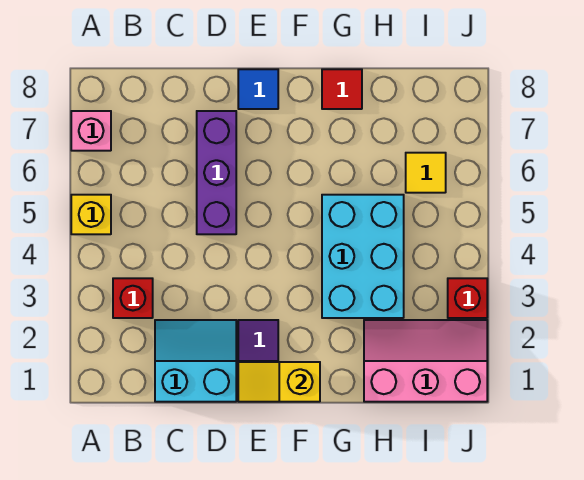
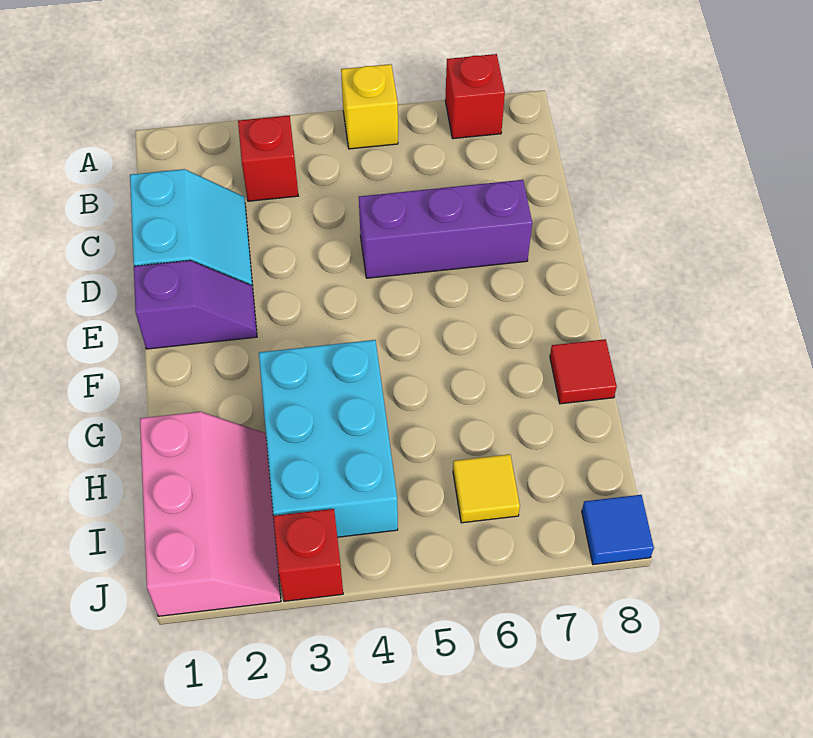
pink 1x1 brick [71,111,111,151] -> red 1x1 brick [445,54,505,139]
yellow 1x2 slope [238,362,320,402] -> none
blue 1x1 tile [238,69,278,109] -> blue 1x1 tile moved to [582,495,654,565]
cyan 2x3 brick [322,195,404,318] -> cyan 2x3 brick turned to [259,340,398,537]

